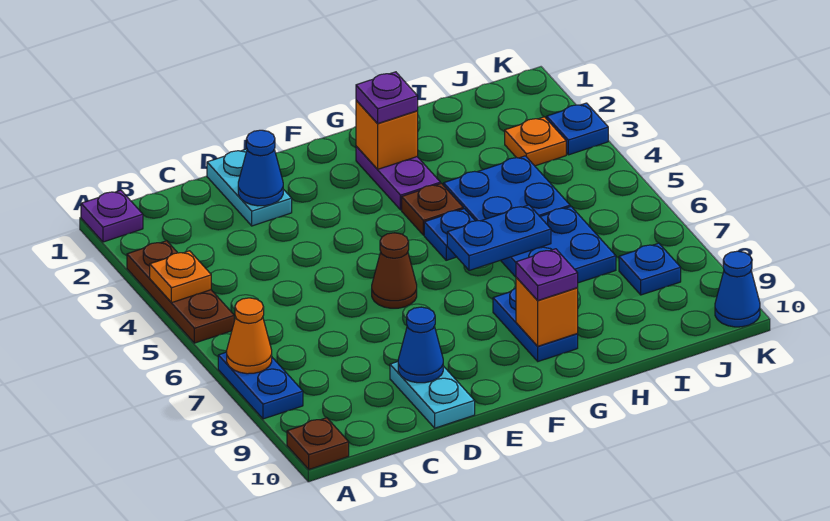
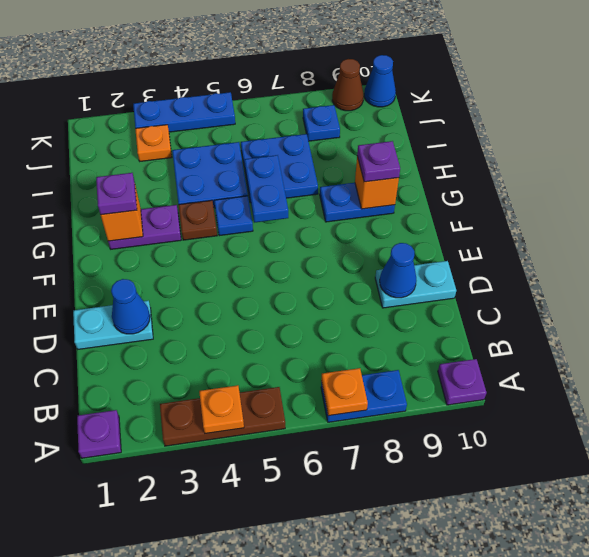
orange 1x1 cone [227,298,272,374] -> orange 1x1 plate [321,368,368,416]
brown 1x1 plate [287,418,349,469] -> purple 1x1 plate [438,359,487,405]
brown 1x1 cone [372,233,417,308] -> brown 1x1 cone moved to [332,59,364,111]
blue 1x1 plate [547,103,608,155] -> blue 1x3 plate [133,92,235,132]

